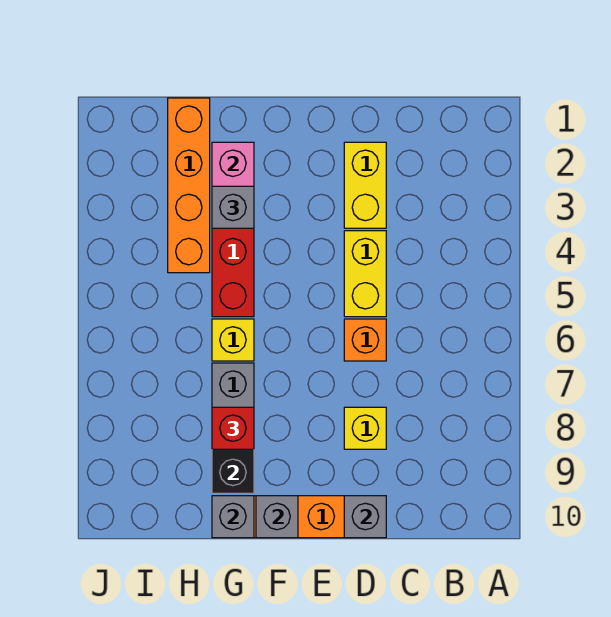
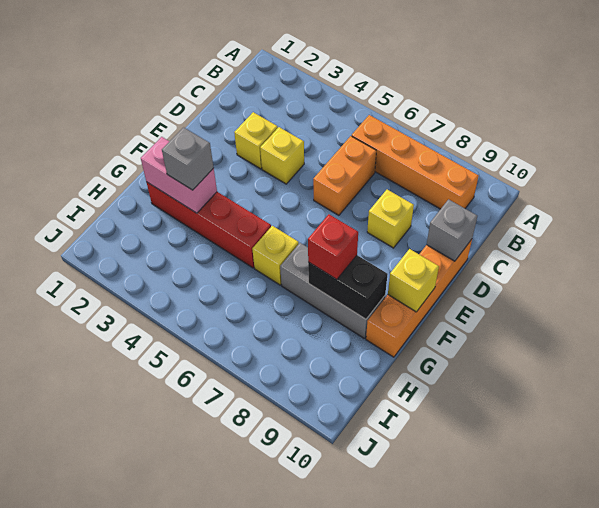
yellow 1x2 brick [344,142,386,228] -> yellow 1x1 brick [234,112,278,169]
yellow 1x2 brick [344,231,386,317] -> yellow 1x1 brick [260,127,304,184]
orange 1x1 brick [344,319,386,361] -> orange 1x2 brick [313,136,376,215]
grey 1x1 brick [256,496,298,538] -> yellow 1x1 brick [388,249,439,312]
grey 1x1 brick [212,496,254,538] -> none
orange 1x4 brick [168,98,210,273] -> orange 1x4 brick moved to [352,115,479,209]

